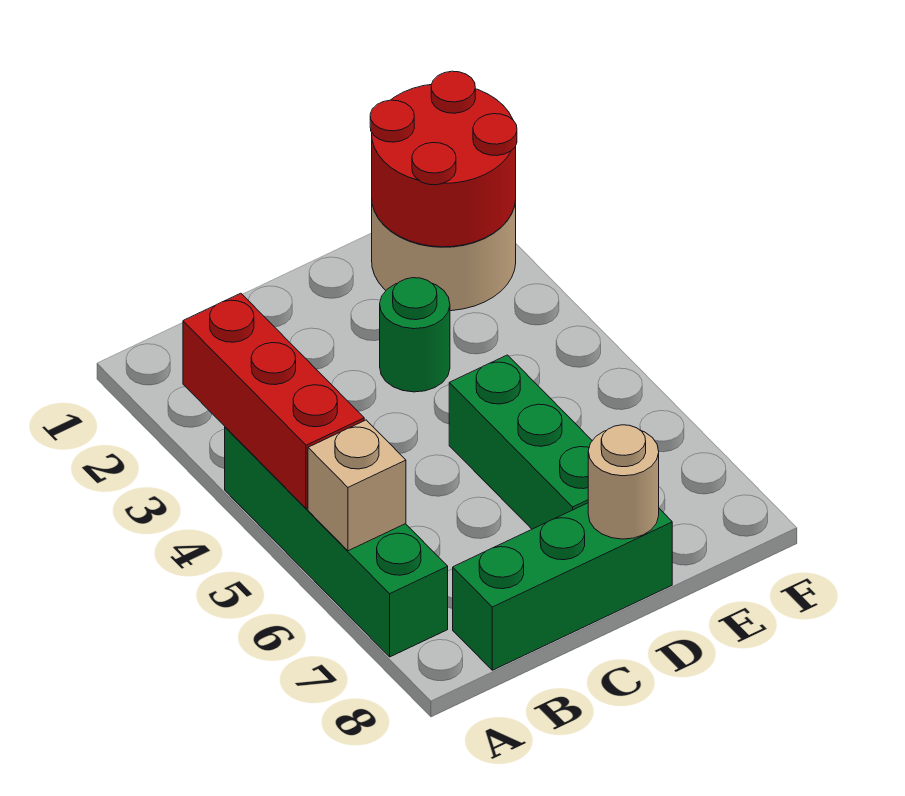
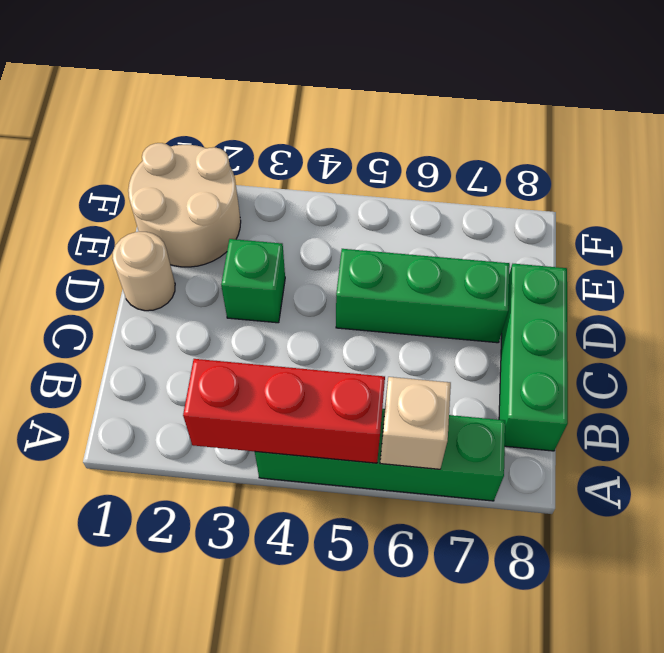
green 1x1 round brick [380,278,450,392] -> green 1x1 brick [221,239,285,323]
tan 1x1 round brick [588,425,659,539] -> tan 1x1 round brick moved to [112,232,175,311]
red 2x2 round brick [370,71,517,247] -> none

